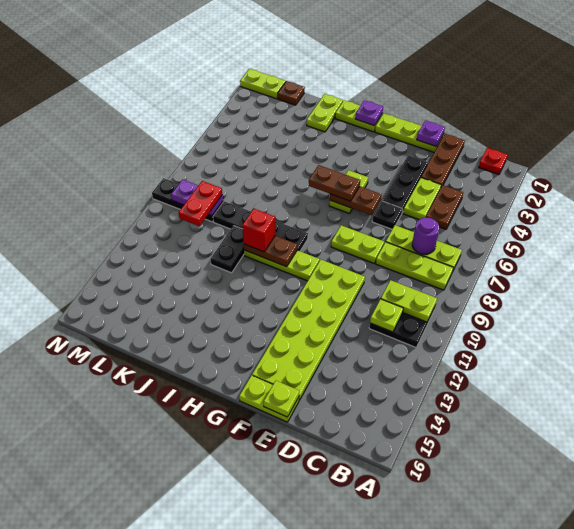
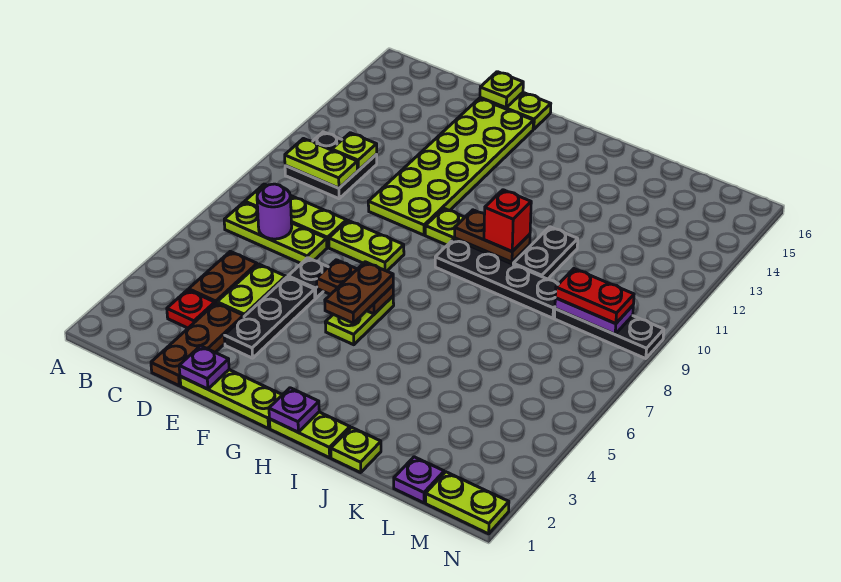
red 1x1 plate [479,148,507,174] -> red 1x1 plate moved to [167,290,215,328]
brown 1x2 plate [309,165,360,201] -> brown 1x2 plate turned to [325,262,393,323]
lime 1x2 plate [307,94,343,132] -> lime 1x1 plate [331,427,381,473]
brown 1x1 plate [278,81,305,105] -> purple 1x1 plate [394,457,444,503]
red 1x2 plate [179,181,222,226] -> red 1x2 plate turned to [555,269,634,324]

